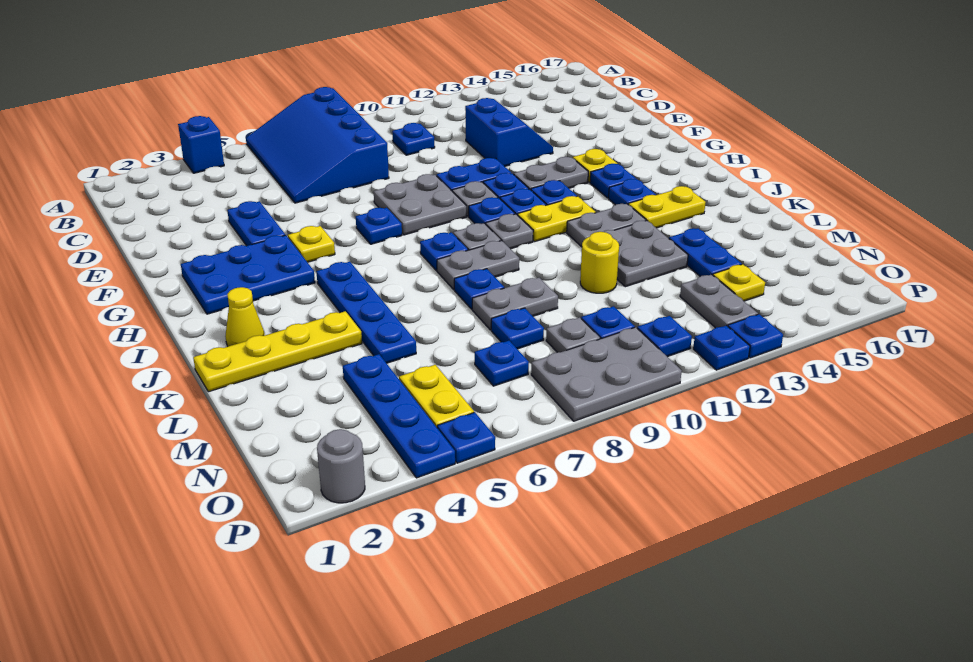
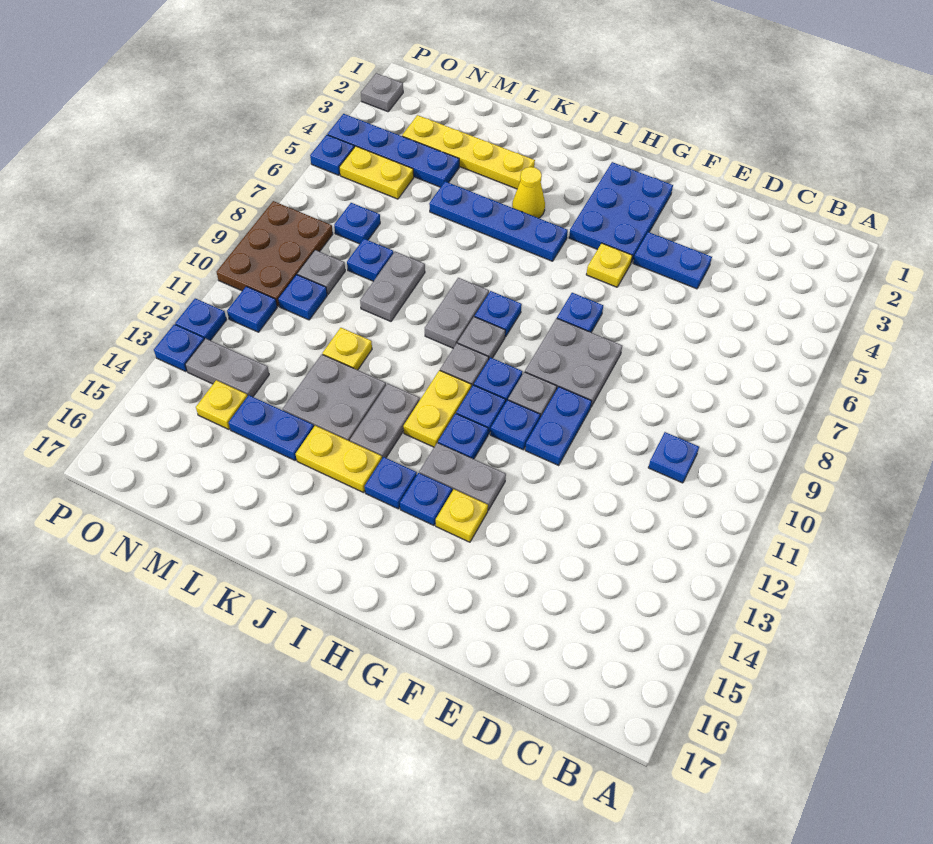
blue 1x1 brick [178,116,224,173] -> none
blue 3x4 slope [246,87,389,203] -> none
blue 2x2 slope [465,98,553,166] -> none
grey 1x2 plate [514,157,588,190] -> grey 1x2 plate turned to [419,443,506,510]
yellow 1x1 cone [225,287,265,346] -> yellow 1x1 cone moved to [512,167,545,218]
yellow 1x2 plate [628,186,706,228] -> yellow 1x2 plate turned to [296,426,382,493]
yellow 1x4 plate [193,311,362,392] -> yellow 1x4 plate turned to [402,115,535,189]
blue 1x1 plate [454,269,504,309] -> none
yellow 1x1 round brick [580,232,619,293] -> yellow 1x1 plate [323,328,372,370]
grey 2x3 plate [531,327,682,421] -> brown 2x3 plate [216,201,333,306]
grey 1x1 round brick [317,429,365,503] -> grey 1x1 plate [361,73,403,112]

